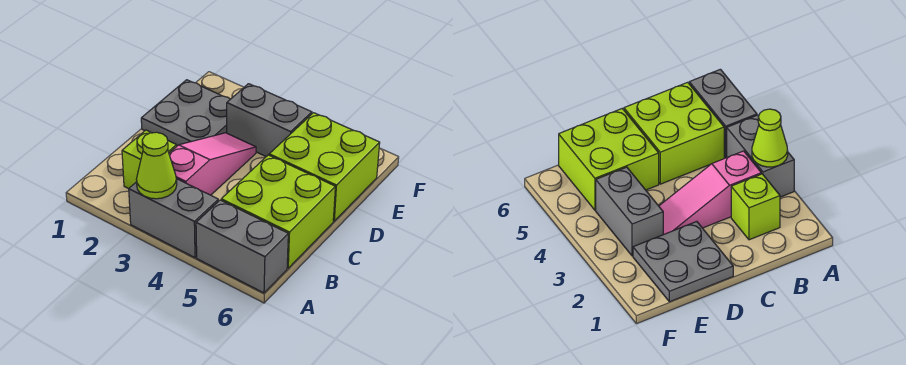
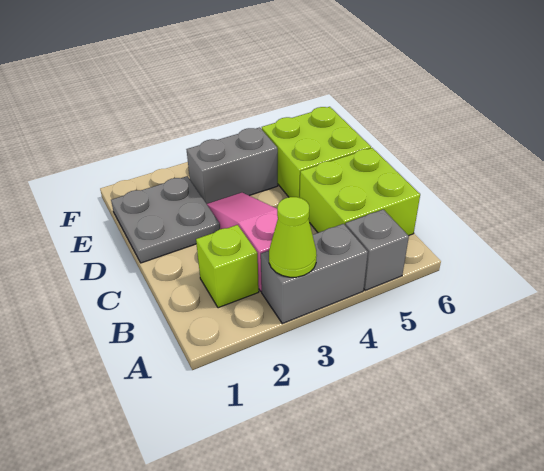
grey 1x2 brick [196,200,288,293] -> grey 1x1 brick [345,209,409,290]

